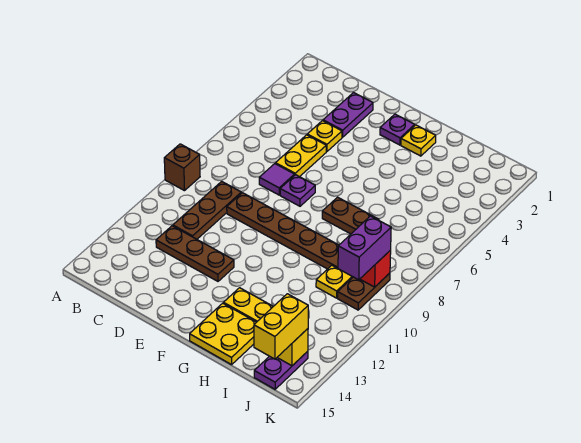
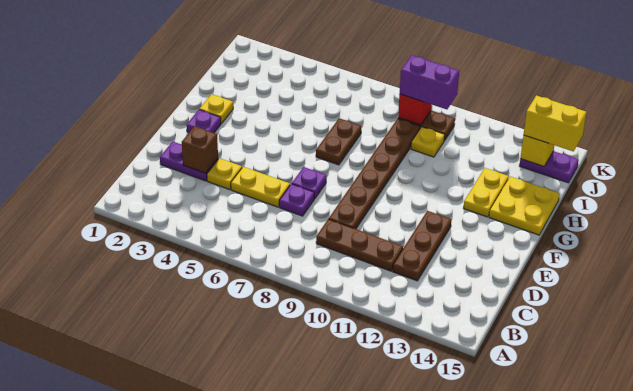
brown 1x1 brick [164,144,200,191] -> brown 1x1 brick moved to [182,126,218,173]
purple 1x1 tile [259,164,295,195] -> purple 1x1 plate [279,184,314,216]

